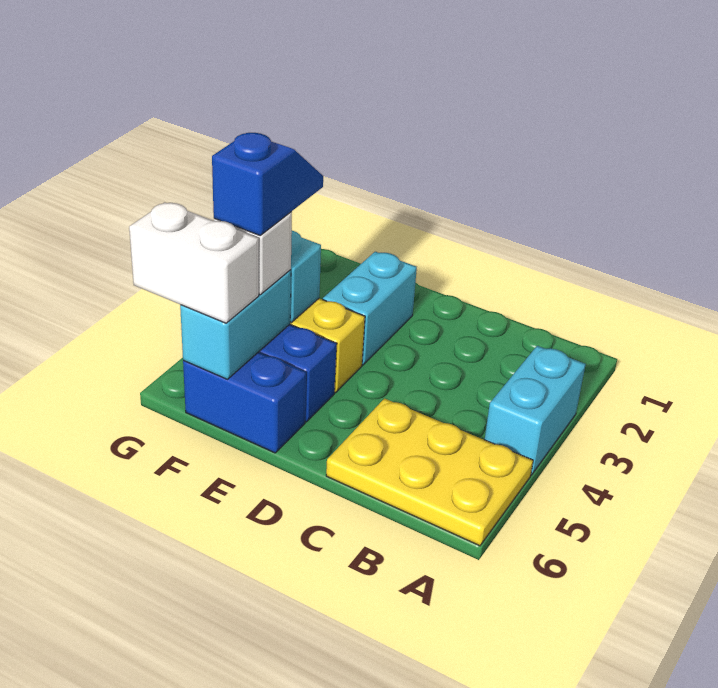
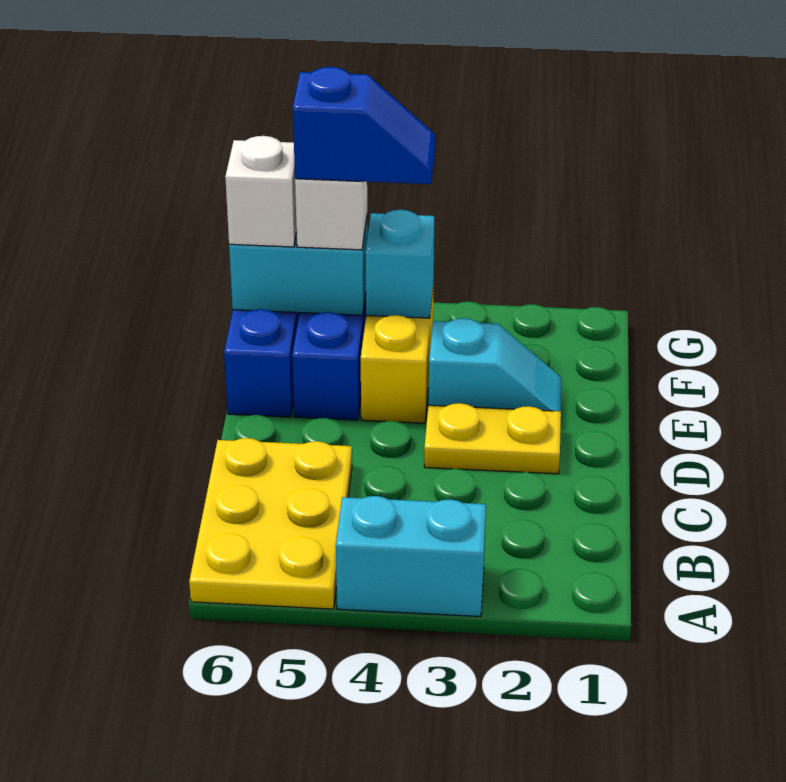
none -> yellow 1x2 plate [424,403,561,474]
cyan 1x2 brick [323,252,417,365] -> cyan 1x2 slope [429,318,561,411]
white 1x2 brick [129,202,259,323] -> white 1x1 brick [225,136,297,247]

